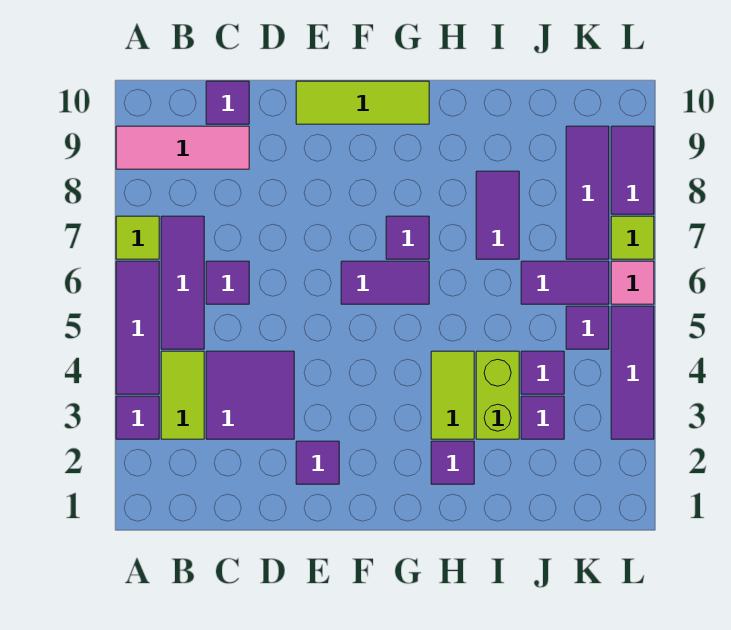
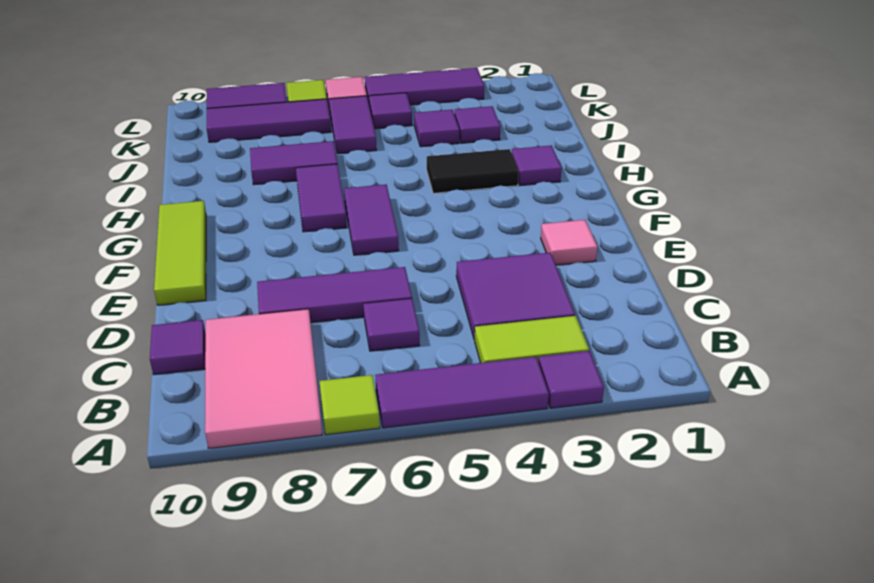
pink 1x3 tile [116,126,249,169] -> pink 2x3 tile [205,309,322,448]
purple 1x3 tile [161,216,204,349] -> purple 1x3 tile moved to [257,267,412,323]
purple 1x1 tile [296,441,339,484] -> pink 1x1 tile [541,220,598,265]
purple 1x1 tile [386,216,429,259] -> purple 1x2 tile [296,164,347,232]
lime 1x2 tile [431,351,474,439] -> black 1x2 tile [427,149,519,193]
lime 1x2 brick [476,351,519,439] -> none

